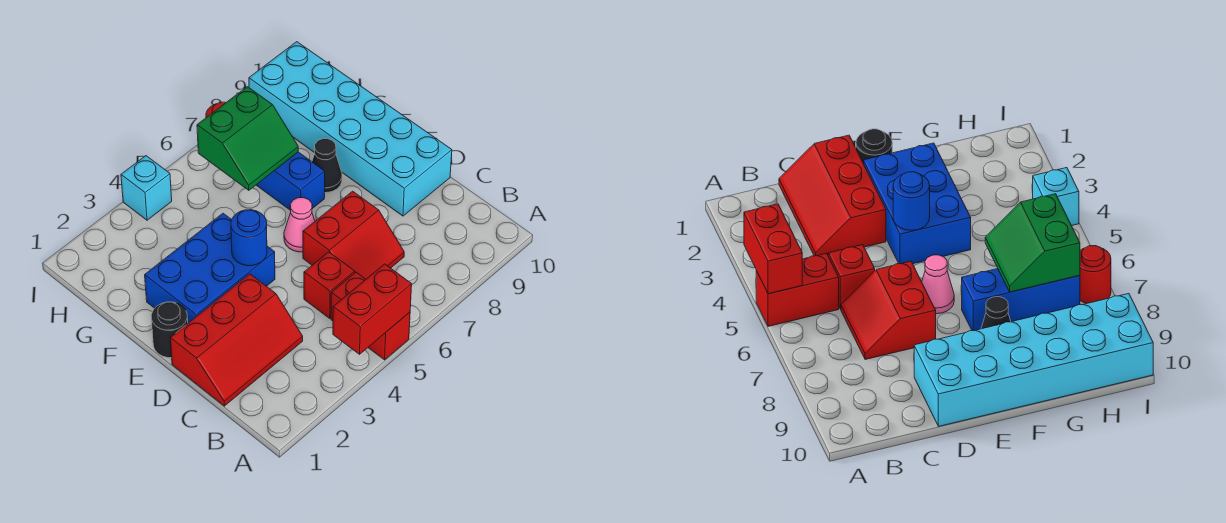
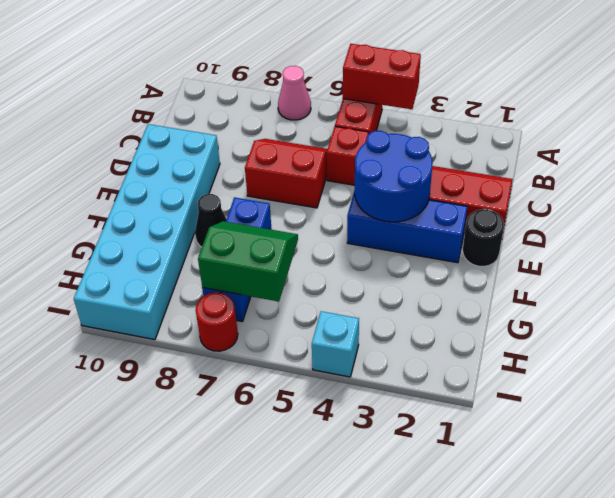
blue 2x3 brick [145,213,275,323] -> blue 1x3 brick [347,190,467,263]
blue 1x1 round brick [231,210,267,266] -> blue 2x2 round brick [355,131,432,222]
pink 1x1 cone [284,198,315,252] -> pink 1x1 cone moved to [278,66,311,120]

